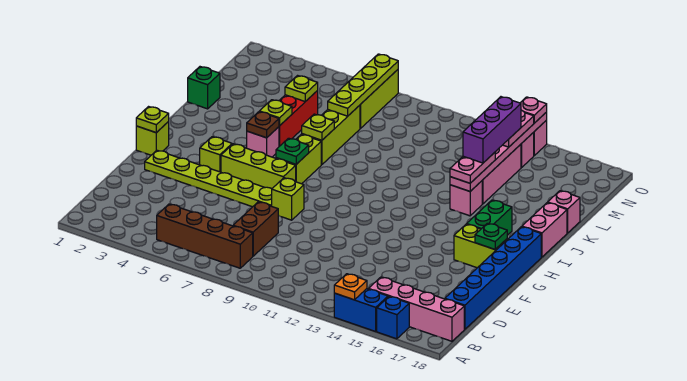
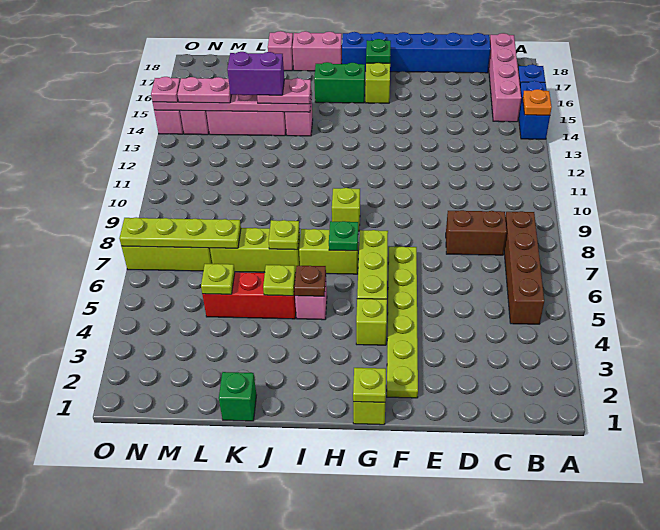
lime 1x1 brick [272,178,304,220] -> lime 1x1 brick moved to [332,188,360,231]
purple 1x3 brick [463,97,521,163] -> purple 1x2 brick [227,52,284,95]

